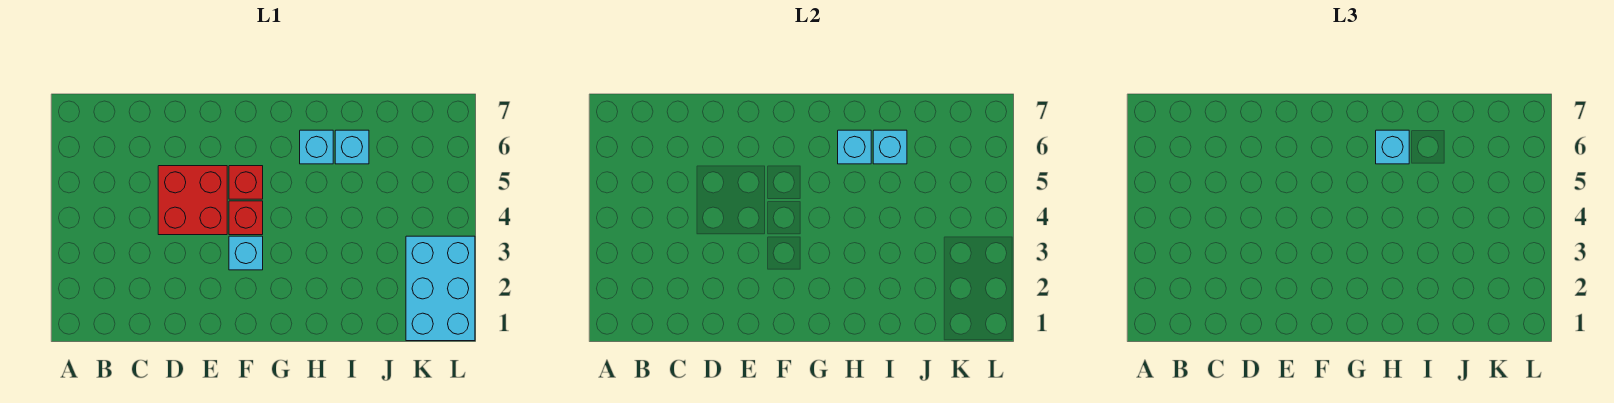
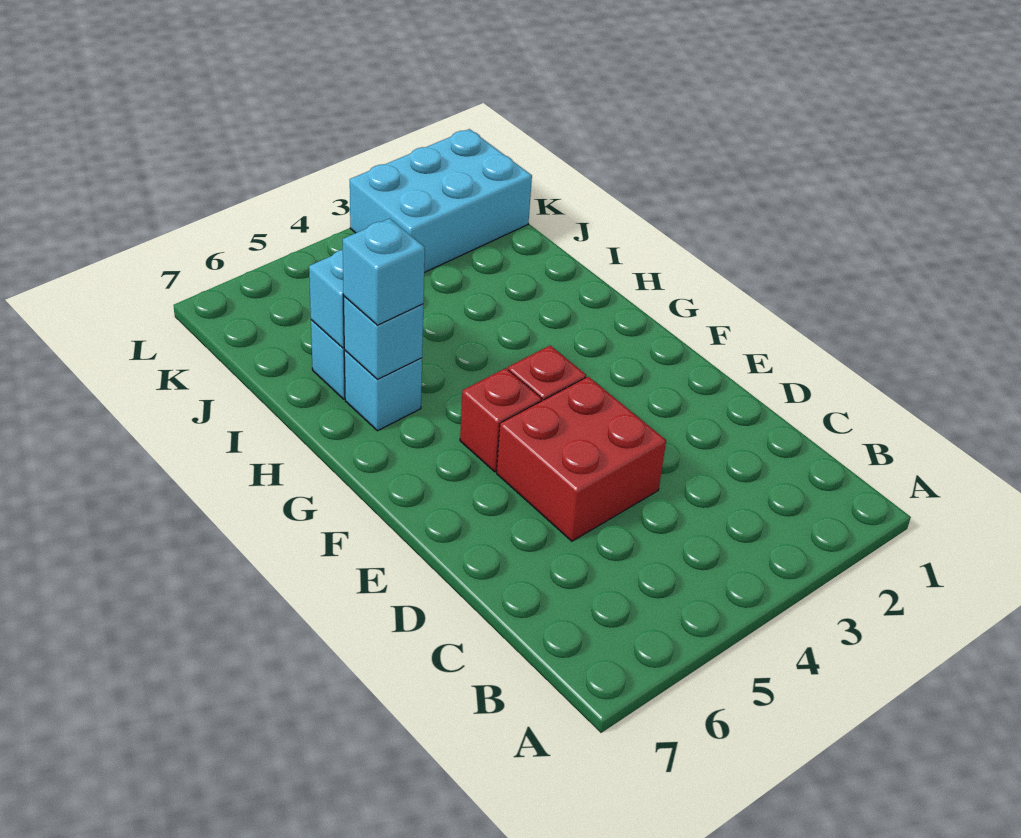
cyan 1x1 brick [229,236,263,270] -> none

